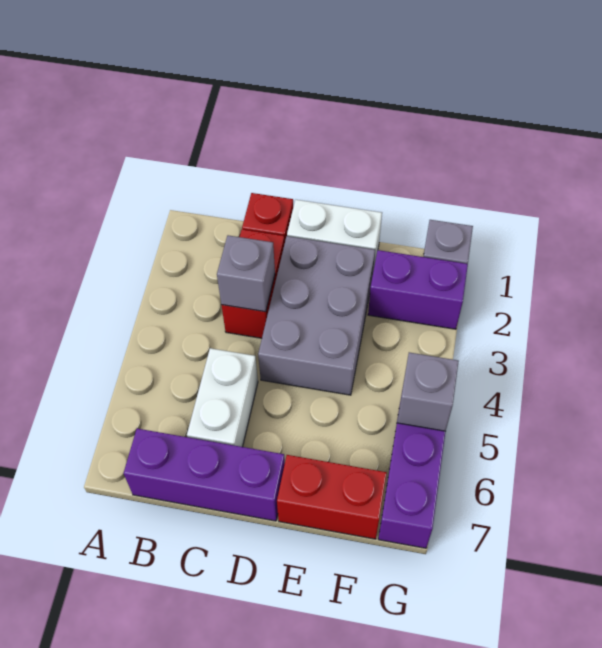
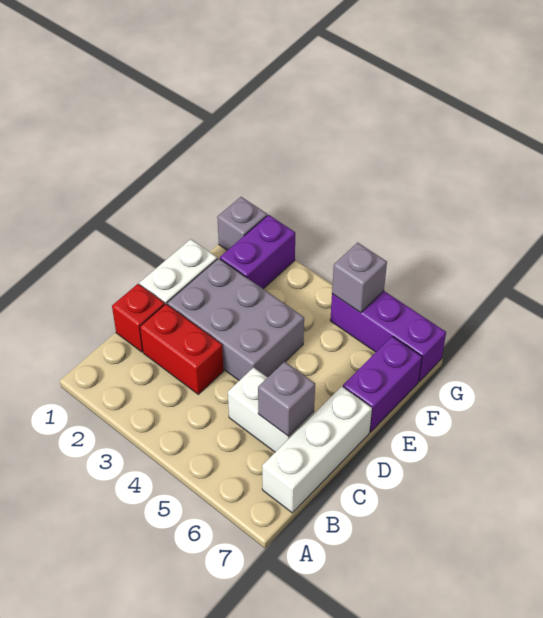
purple 1x3 brick [124,429,285,521] -> white 1x3 brick [262,386,372,513]
grey 1x1 brick [217,235,275,312] -> grey 1x1 brick moved to [258,362,315,436]
red 1x2 brick [277,455,387,539] -> purple 1x2 brick [343,336,422,432]

